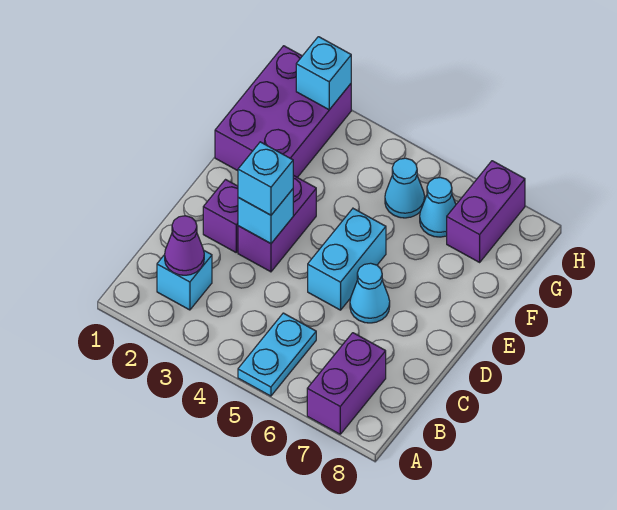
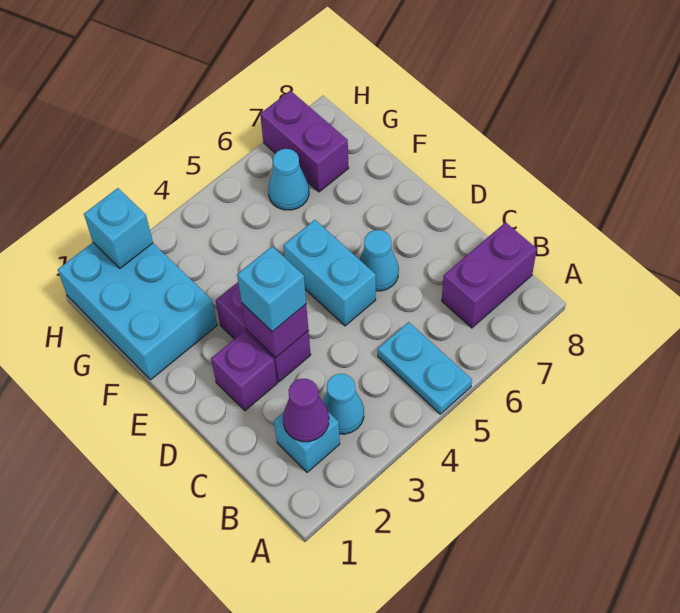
purple 1x2 brick [307,333,386,434] -> purple 1x2 brick turned to [442,222,537,328]
cyan 1x1 brick [238,189,293,244] -> purple 1x1 brick [242,303,308,358]
purple 2x3 brick [215,46,351,177] -> cyan 2x3 brick [58,243,217,380]
cyan 1x1 cone [385,158,425,218] -> cyan 1x1 cone moved to [323,374,364,434]

